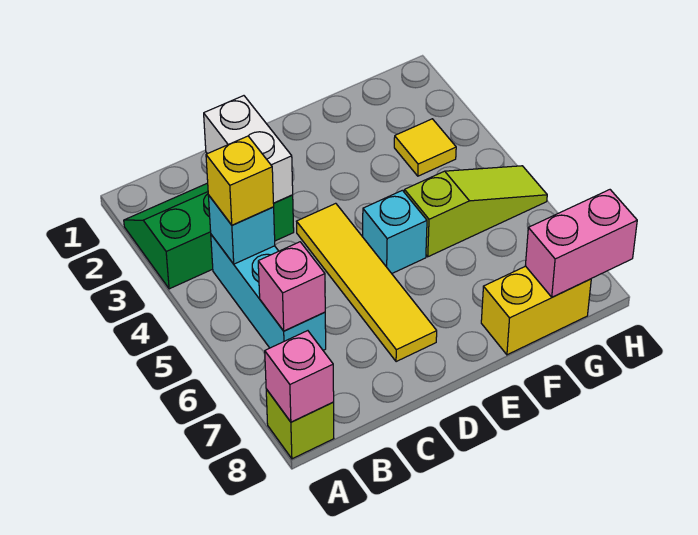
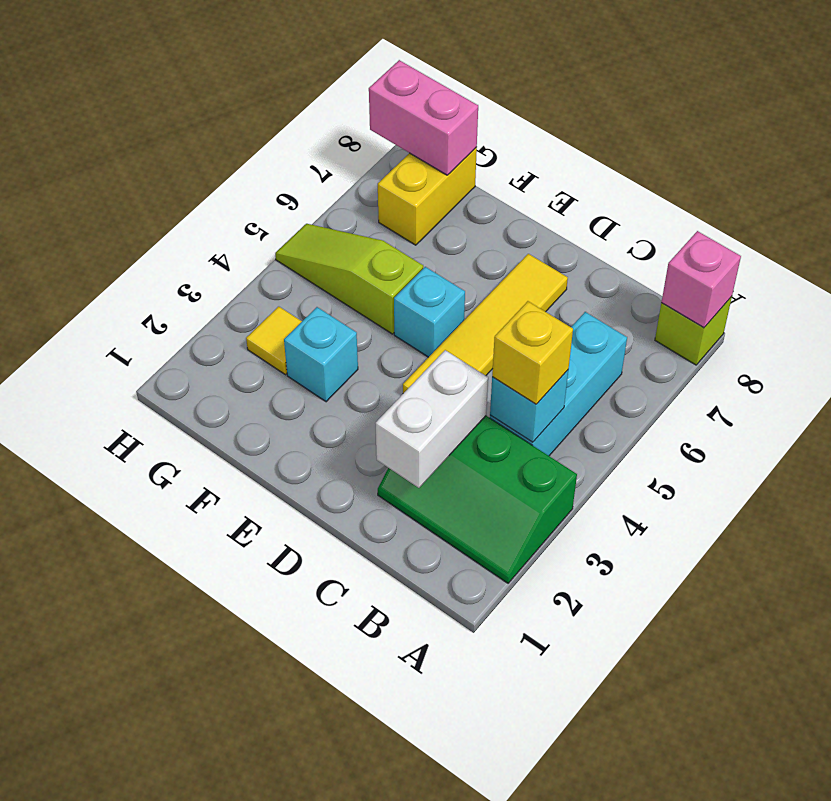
pink 1x1 brick [258,242,325,331] -> none
none -> cyan 1x1 brick [284,307,358,402]
yellow 1x2 brick [481,266,591,355] -> yellow 1x2 brick turned to [378,147,477,245]

